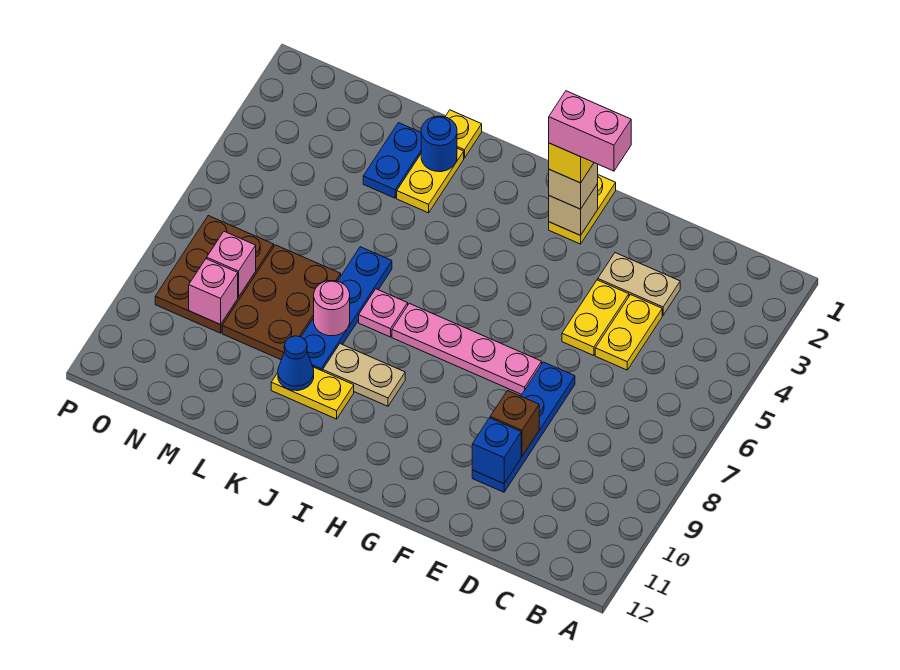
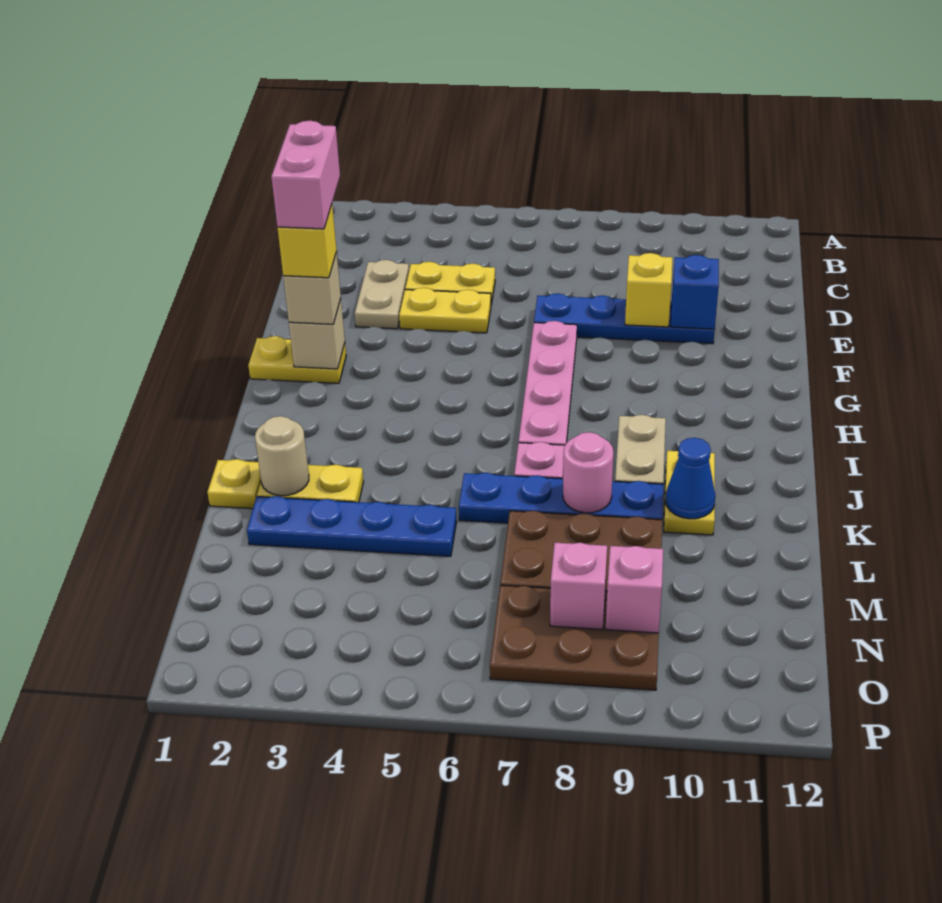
brown 1x1 brick [490,391,539,456] -> yellow 1x1 brick [625,253,672,327]
blue 1x1 round brick [421,116,457,172] -> tan 1x1 round brick [255,416,309,496]
blue 1x2 plate [363,123,421,198] -> blue 1x4 plate [247,496,457,557]

